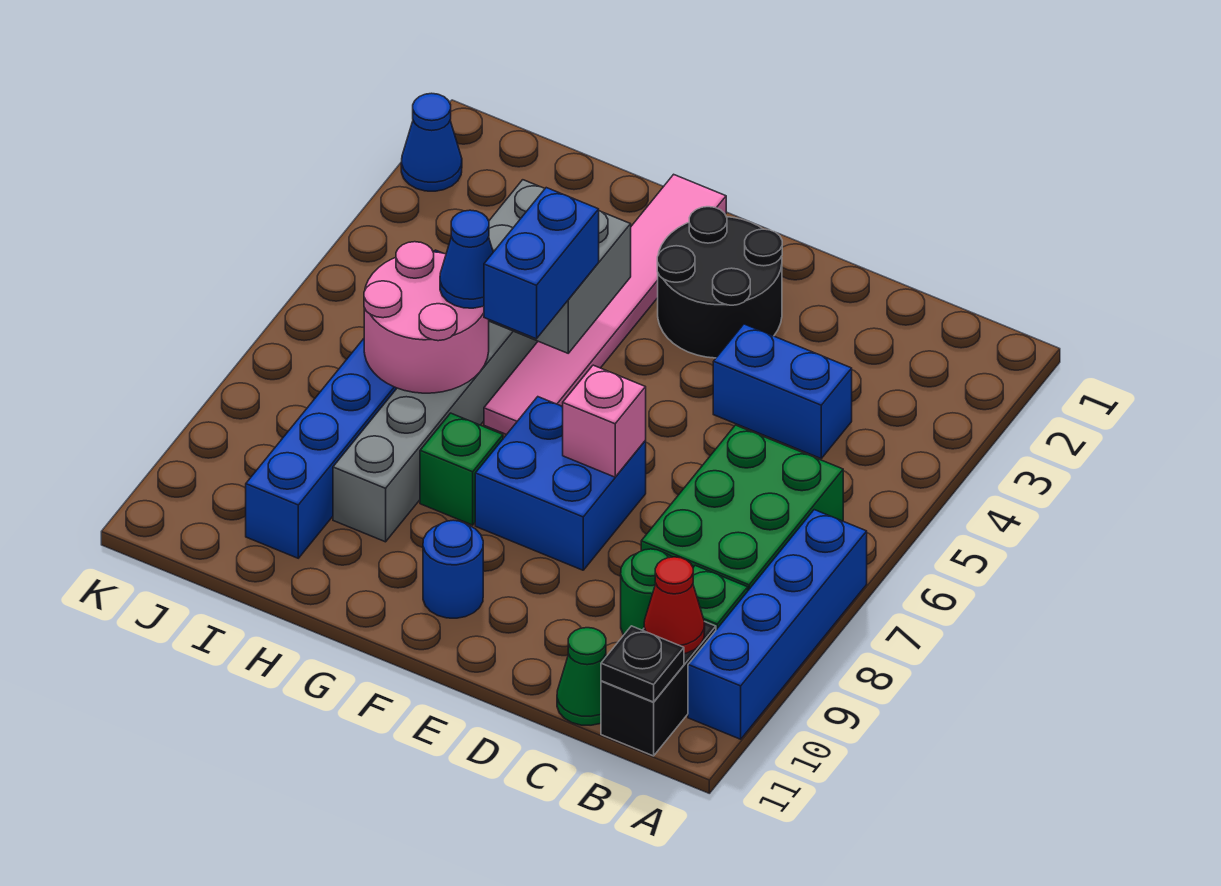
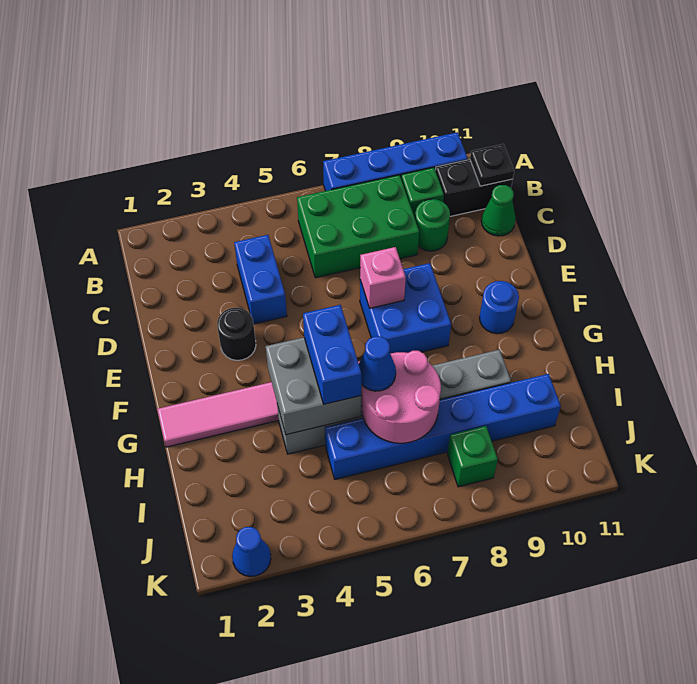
red 1x1 cone [644,557,705,654] -> none
black 2x2 round brick [657,207,782,358] -> black 1x1 round brick [217,308,256,360]
blue 1x2 brick [484,188,599,339] -> blue 1x2 brick turned to [303,305,361,404]
green 1x1 brick [420,413,503,525] -> green 1x1 brick moved to [447,426,498,487]

